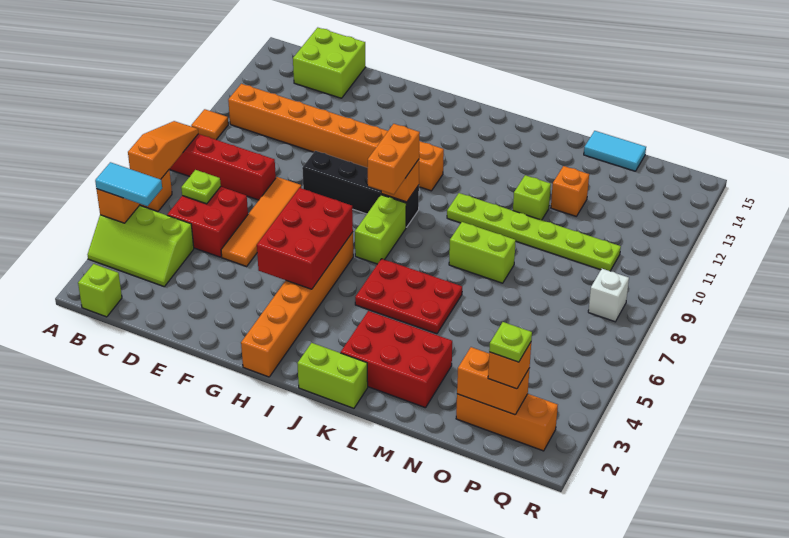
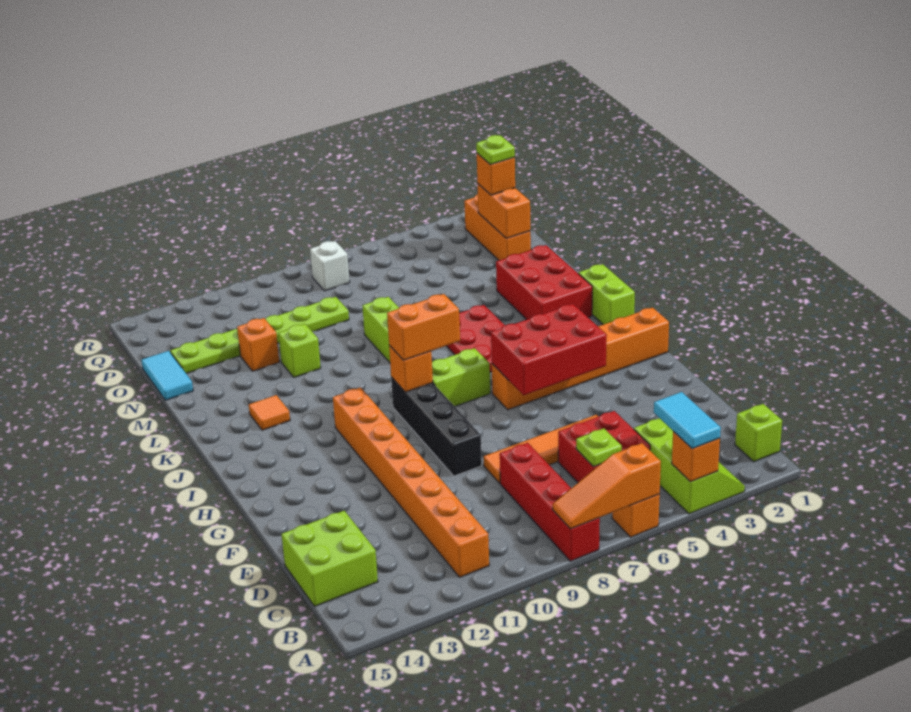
orange 1x1 tile [191,109,228,140] -> orange 1x1 tile moved to [249,395,290,430]
lime 1x6 plate [447,193,621,271] -> lime 1x6 plate turned to [170,297,349,374]

